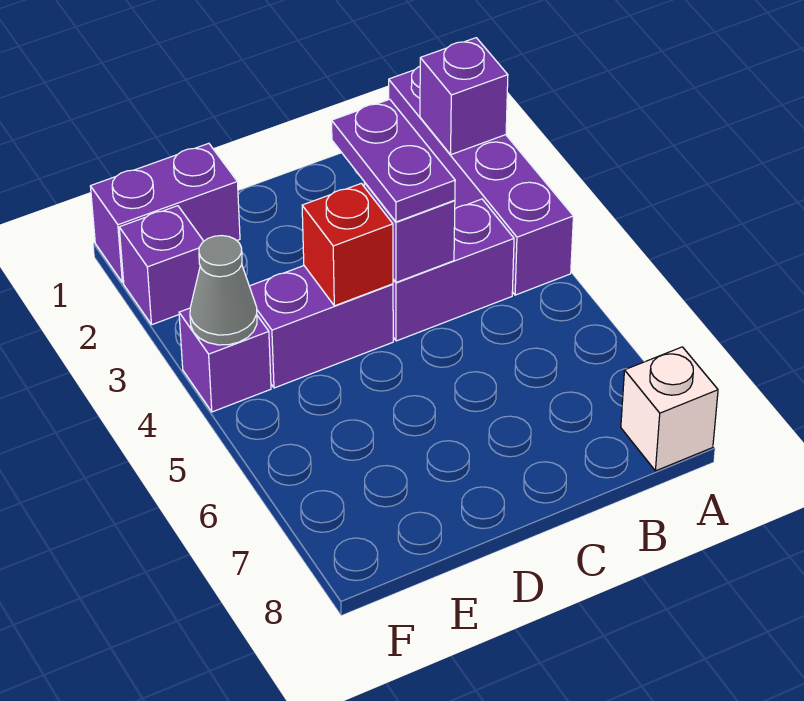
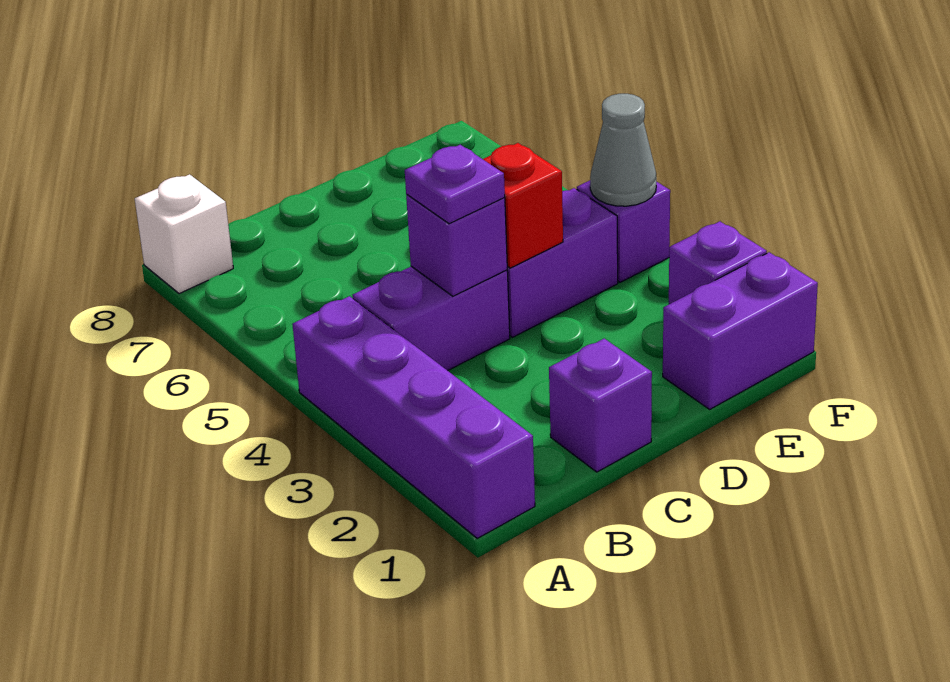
purple 1x1 brick [420,38,508,155] -> purple 1x1 brick moved to [549,338,652,472]
purple 1x2 plate [332,99,455,222] -> purple 1x1 plate [405,145,505,224]

